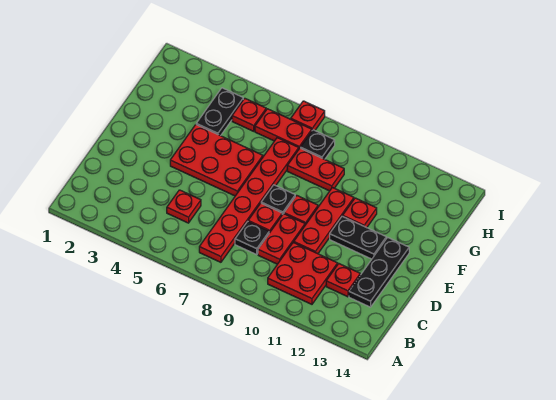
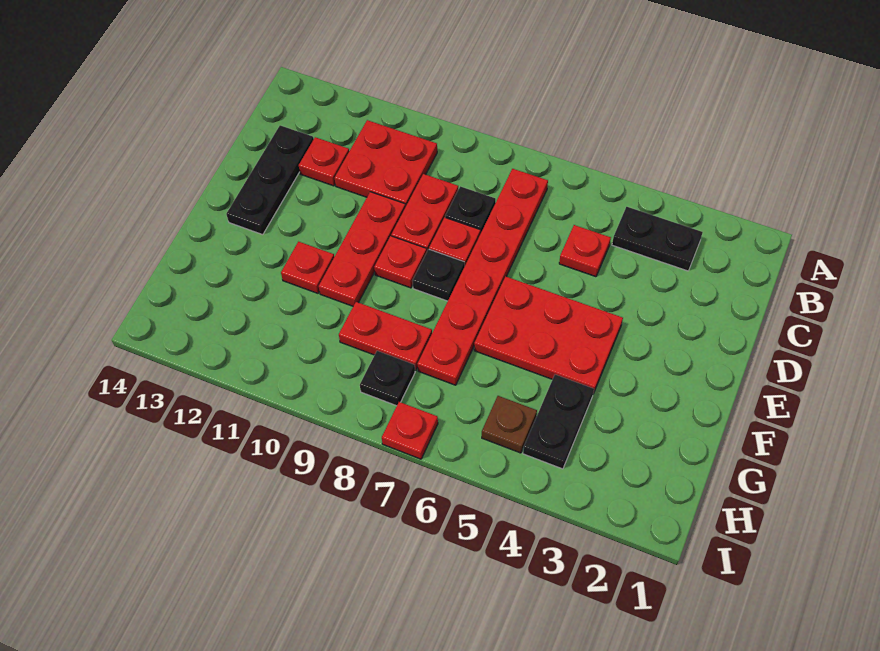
black 1x2 plate [330,216,386,259] -> black 1x2 plate moved to [612,207,703,271]
red 1x1 plate [232,98,266,131] -> brown 1x1 plate [482,396,537,453]
red 1x2 plate [255,109,312,148] -> none

